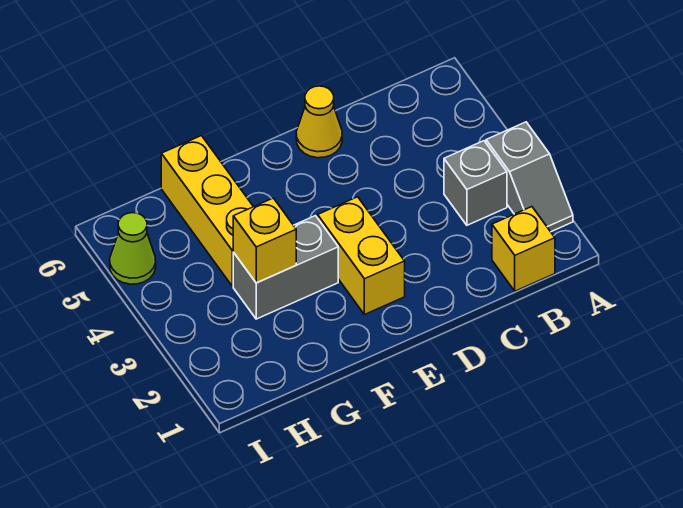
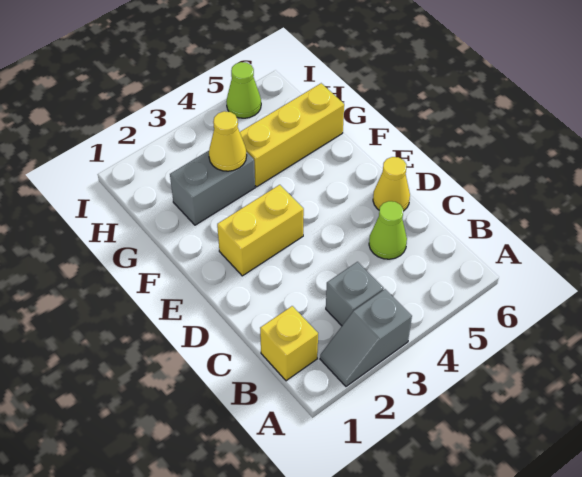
none -> lime 1x1 cone [369,201,407,259]
grey 1x2 brick [233,216,338,319] -> grey 1x2 brick turned to [170,151,255,225]
yellow 1x1 brick [233,198,296,283] -> yellow 1x1 cone [209,111,247,171]

